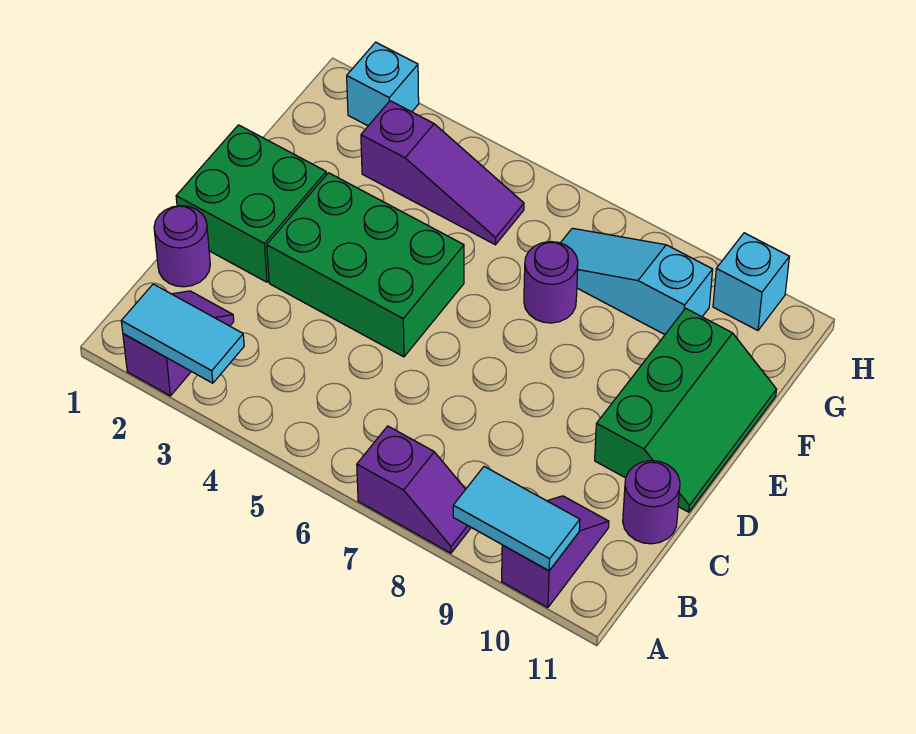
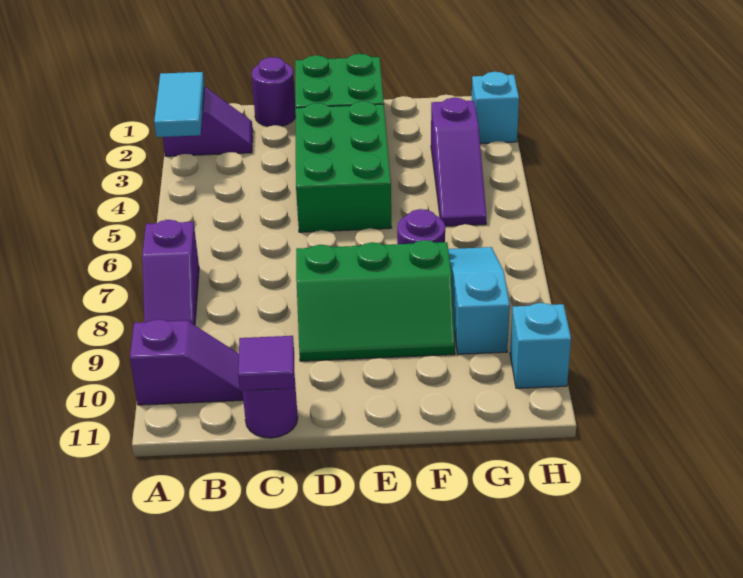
cyan 1x2 tile [453,467,580,571] -> none
none -> purple 1x1 tile [238,336,294,391]
green 2x3 slope [595,308,776,512] -> green 2x3 slope moved to [296,240,455,361]

